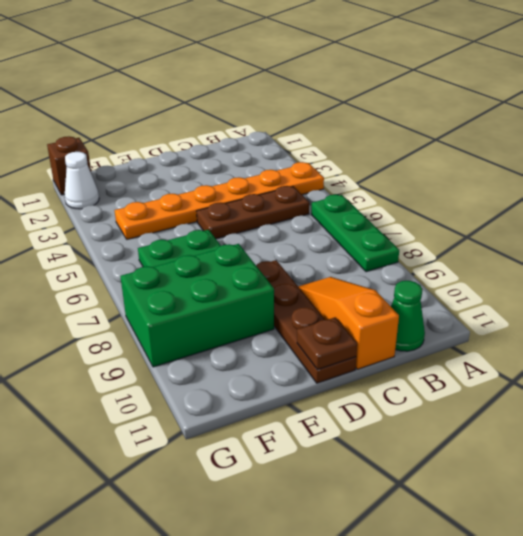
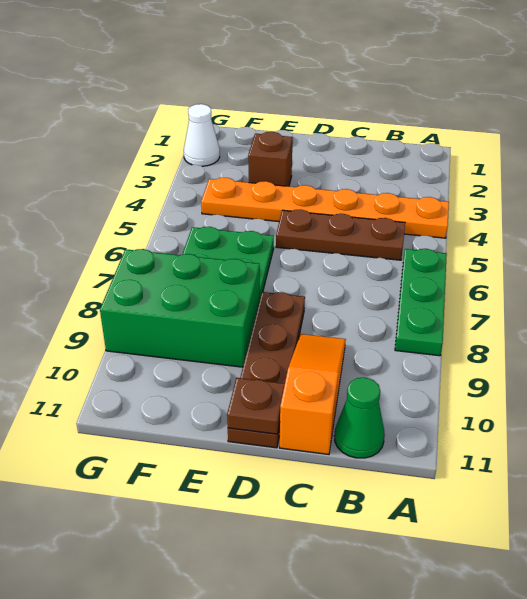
brown 1x1 brick [47,136,91,195] -> brown 1x1 brick moved to [248,132,293,186]

